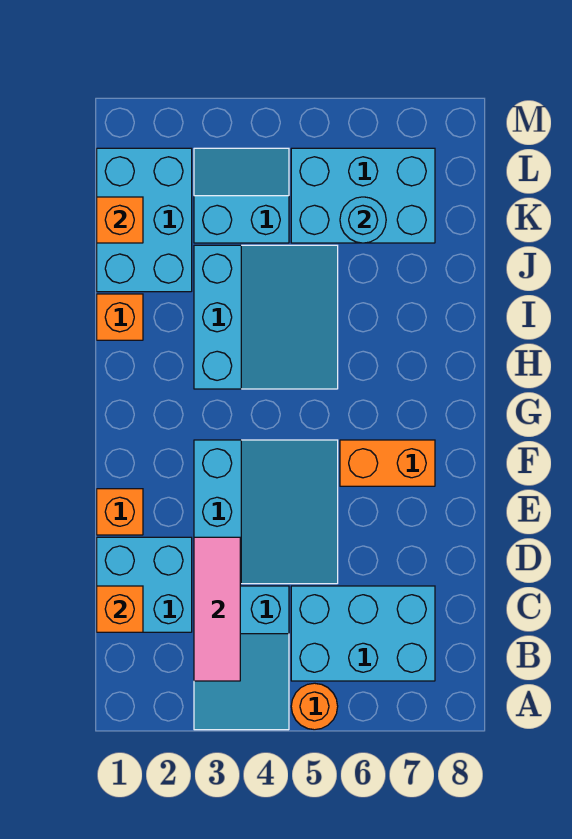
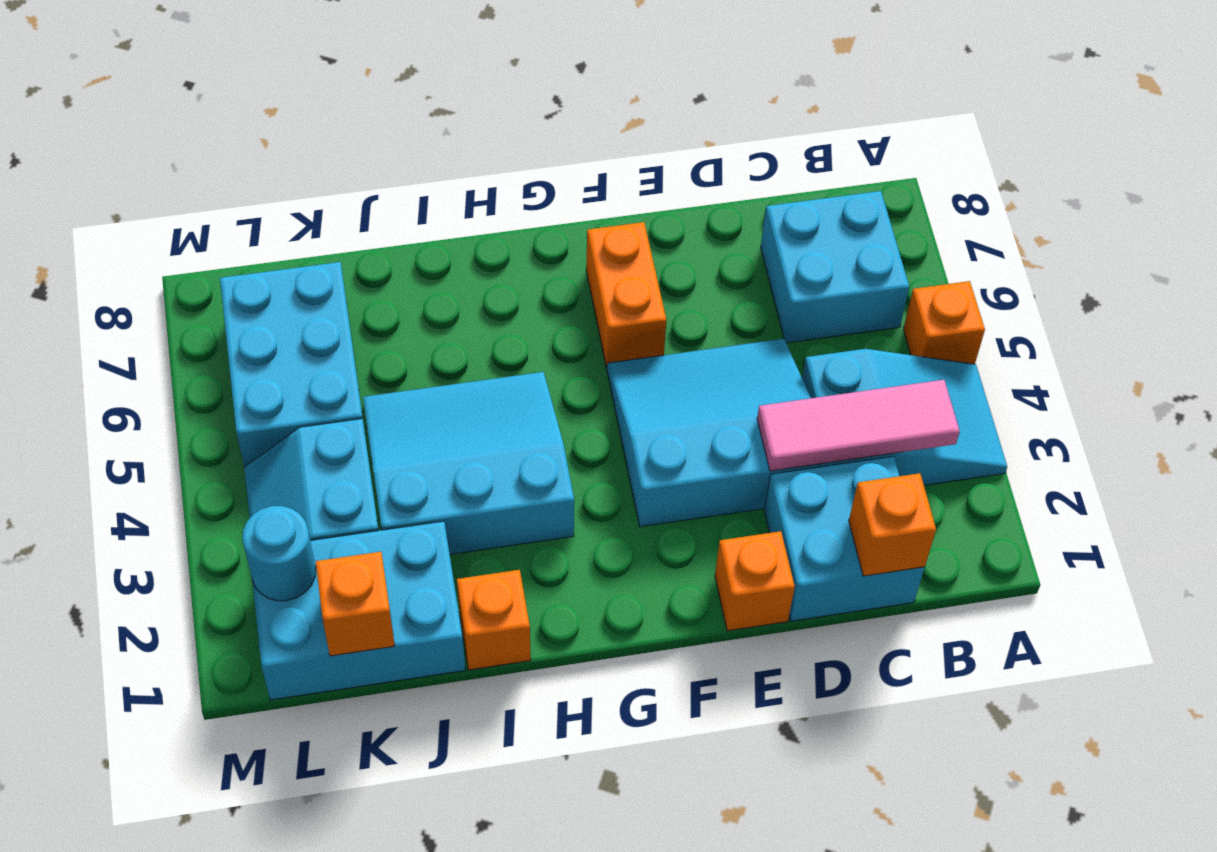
orange 1x1 round brick [291,683,338,730] -> orange 1x1 brick [903,281,985,364]
cyan 2x3 brick [291,586,435,681] -> cyan 2x2 brick [761,191,909,343]
cyan 1x1 round brick [340,197,386,243] -> cyan 1x1 round brick moved to [242,506,316,601]

